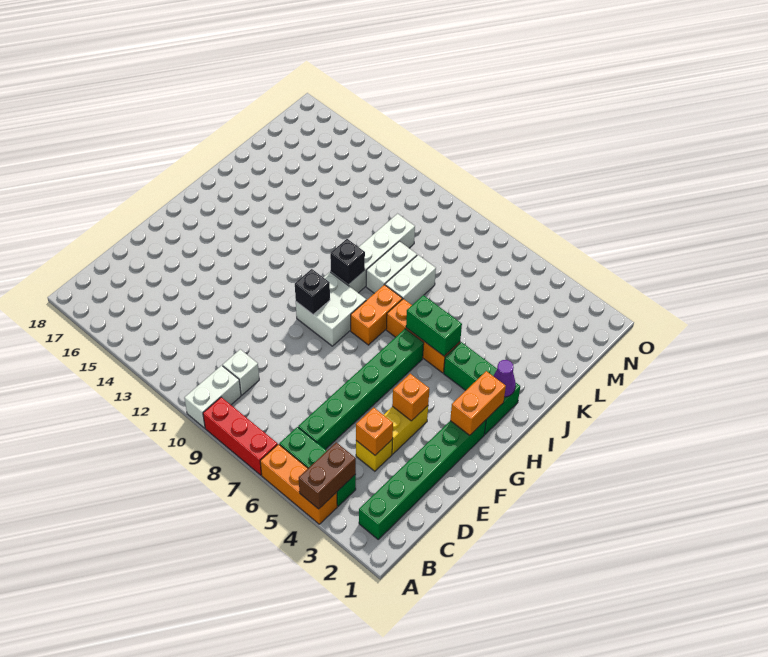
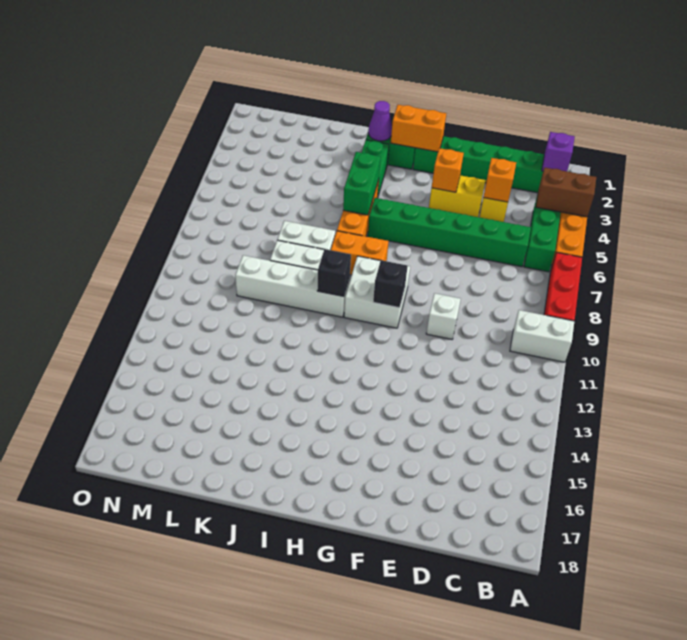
none -> purple 1x1 brick [542,132,575,171]
white 1x1 brick [223,349,259,395] -> white 1x1 brick moved to [426,293,461,339]

